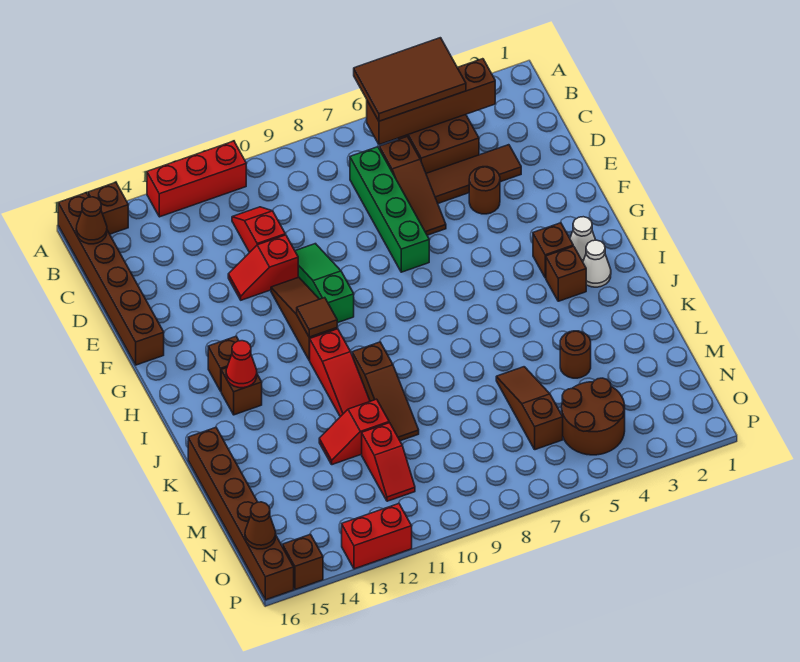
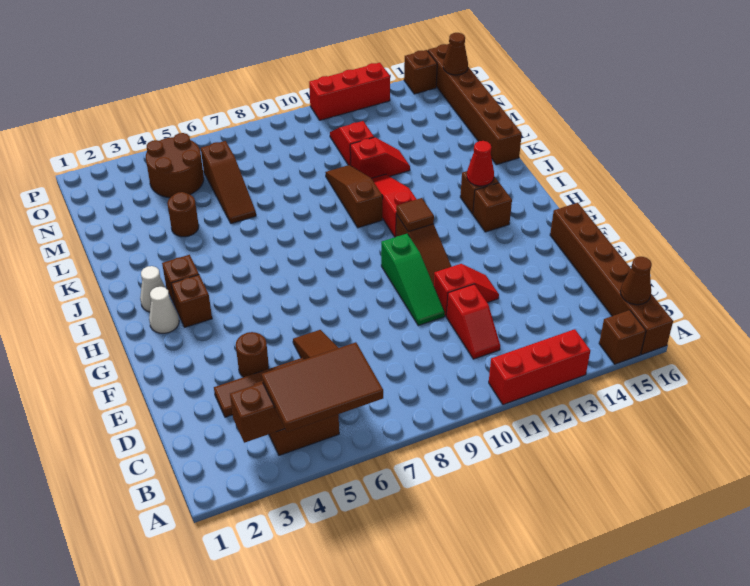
green 1x4 brick [350,147,429,272] -> none
red 1x2 brick [342,504,412,569] -> red 1x3 brick [309,63,390,120]

